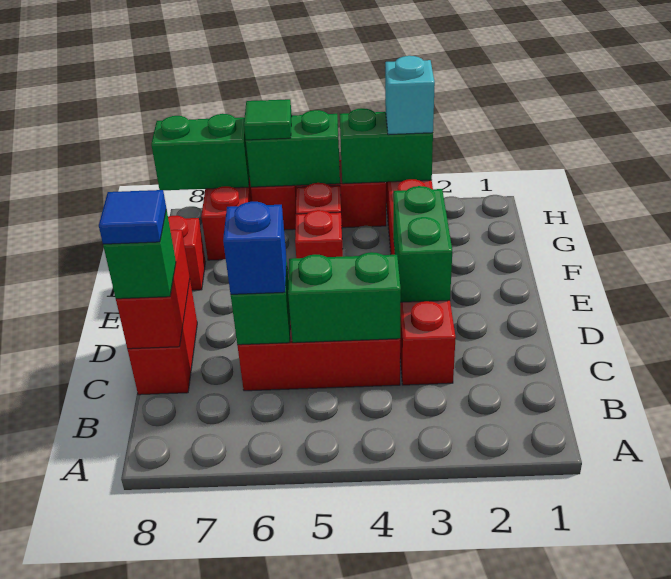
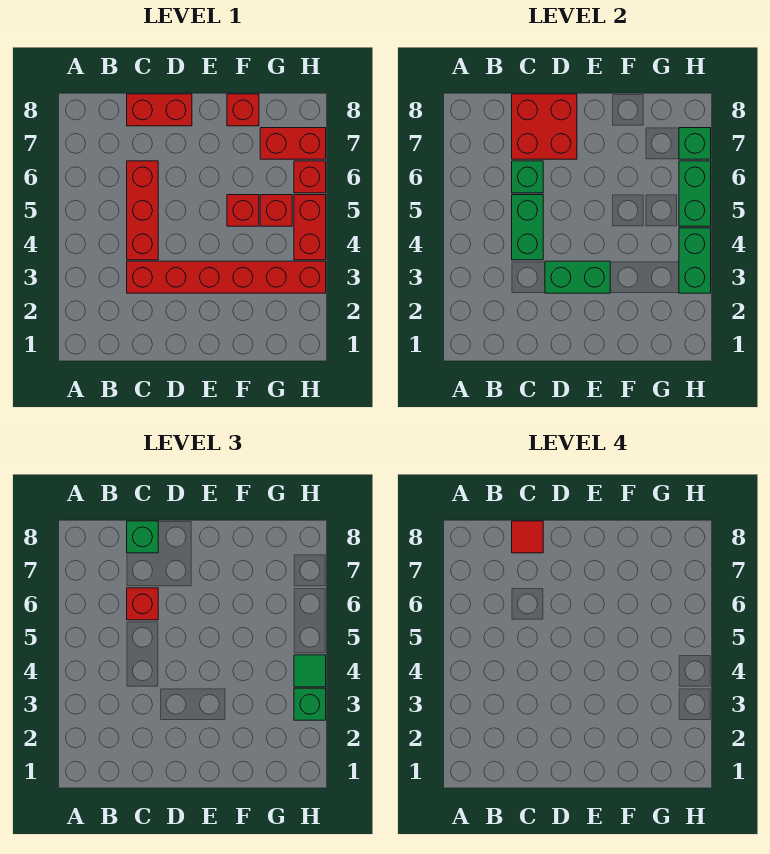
blue 1x1 brick [223,201,286,294] -> red 1x1 brick [127,588,158,620]
red 1x2 brick [116,230,190,349] -> red 2x2 brick [512,94,577,159]
blue 1x1 tile [99,190,166,244] -> red 1x1 tile [512,521,543,553]
cyan 1x1 brick [385,56,435,135] -> green 1x1 brick [294,688,326,720]
green 1x1 tile [244,99,292,140] -> green 1x1 tile moved to [294,655,326,687]
green 1x2 brick [151,114,250,190] -> green 1x1 brick [679,128,711,159]

